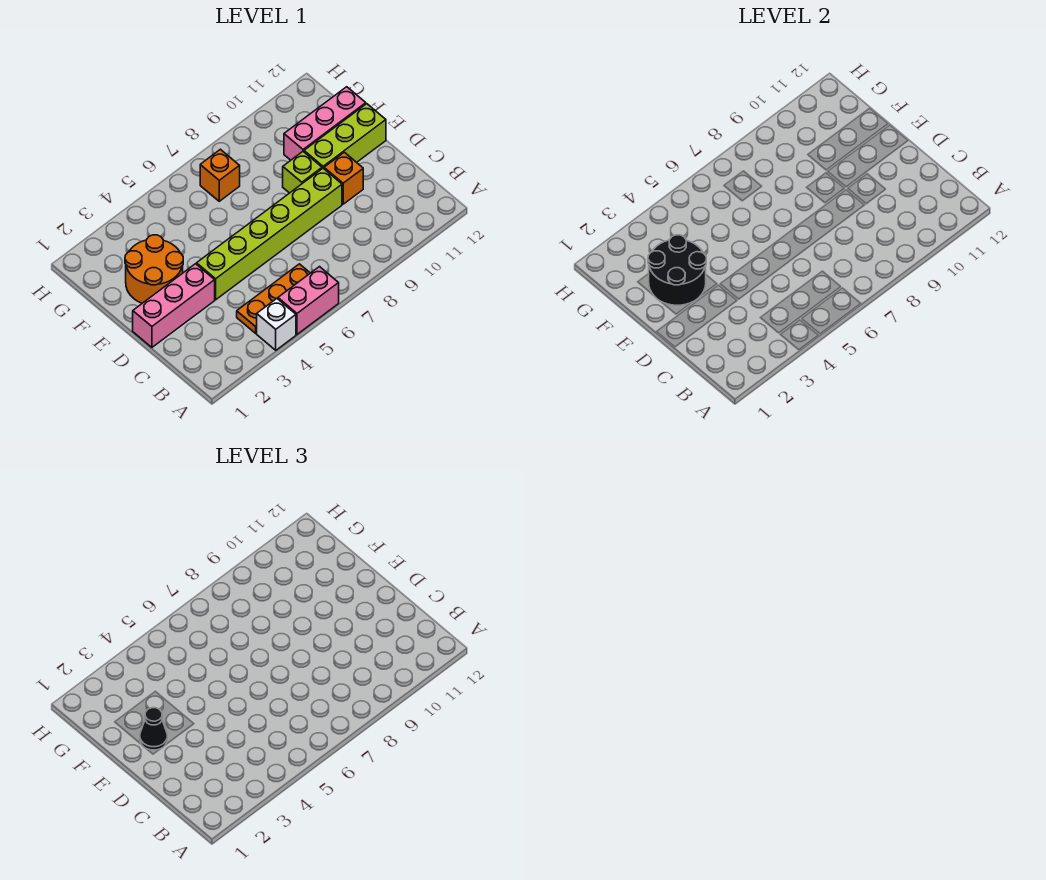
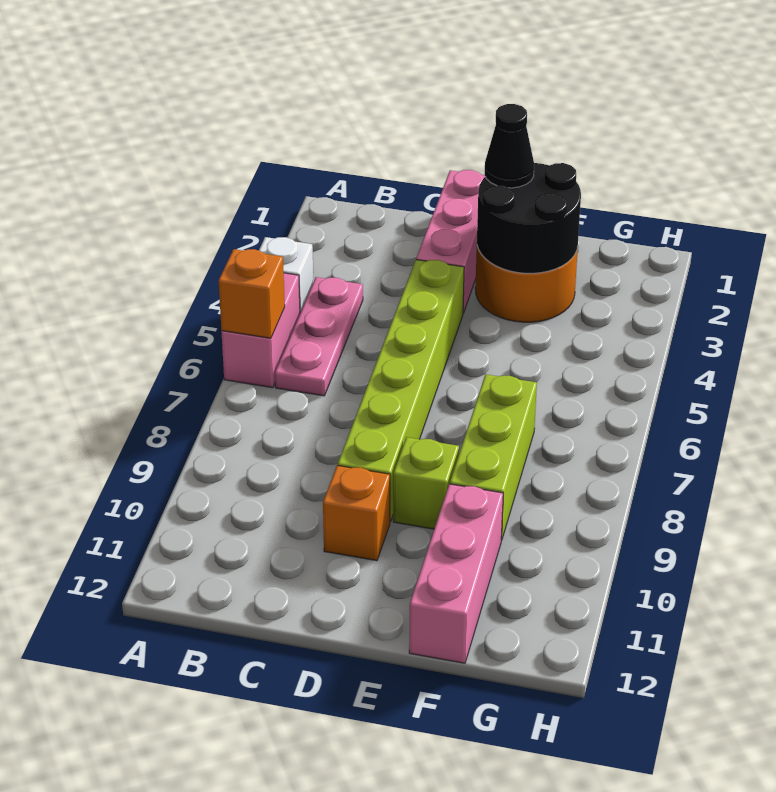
orange 1x3 plate [237,264,310,333] -> pink 1x3 plate [275,277,363,396]
lime 1x3 brick [304,104,386,169] -> lime 1x3 brick moved to [450,374,537,540]
orange 1x1 brick [200,149,240,201] -> orange 1x1 brick moved to [219,249,285,338]

